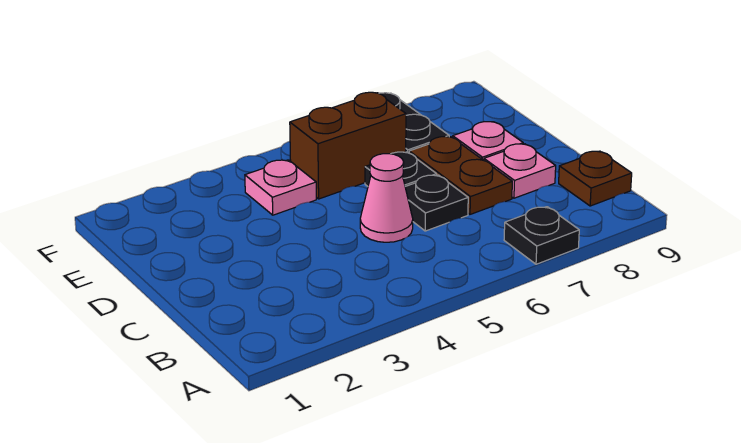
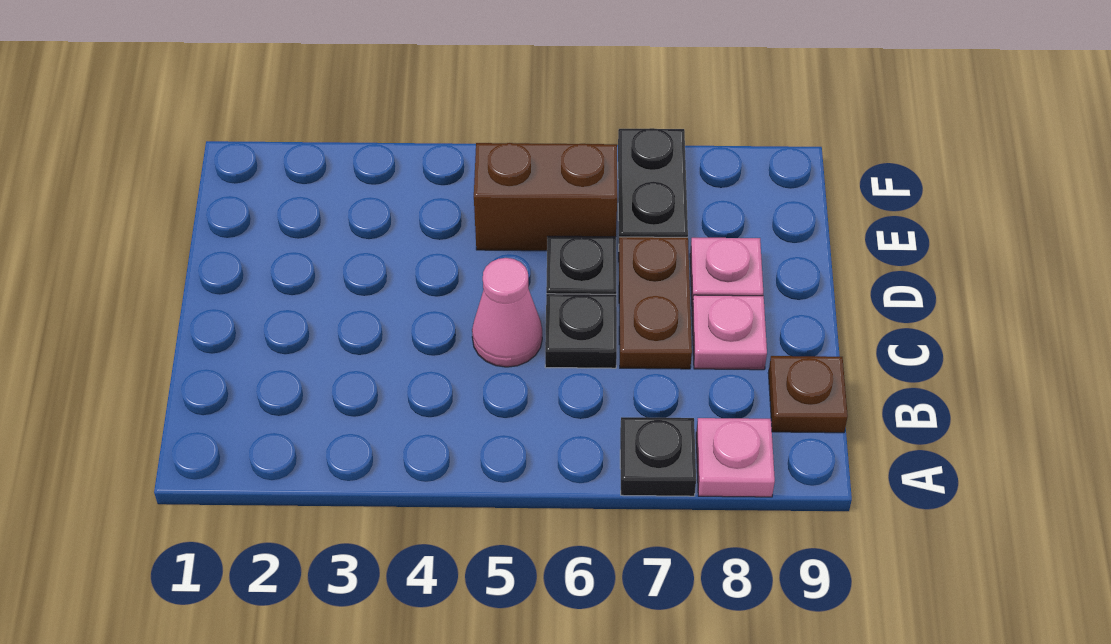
pink 1x1 plate [245,160,316,215] -> pink 1x1 plate moved to [696,418,775,497]

